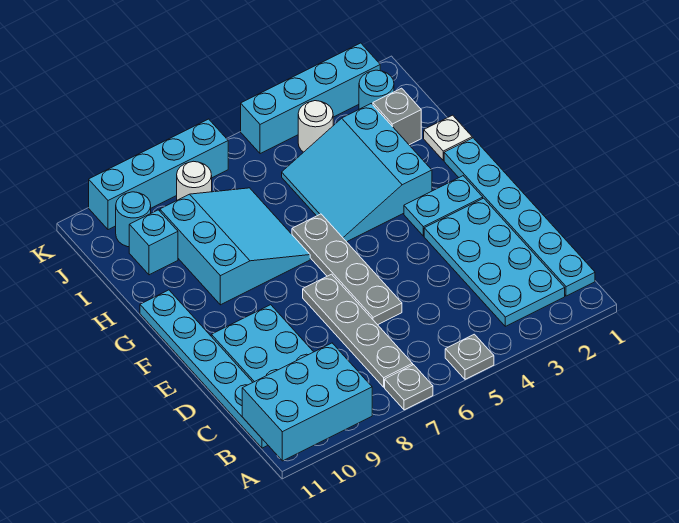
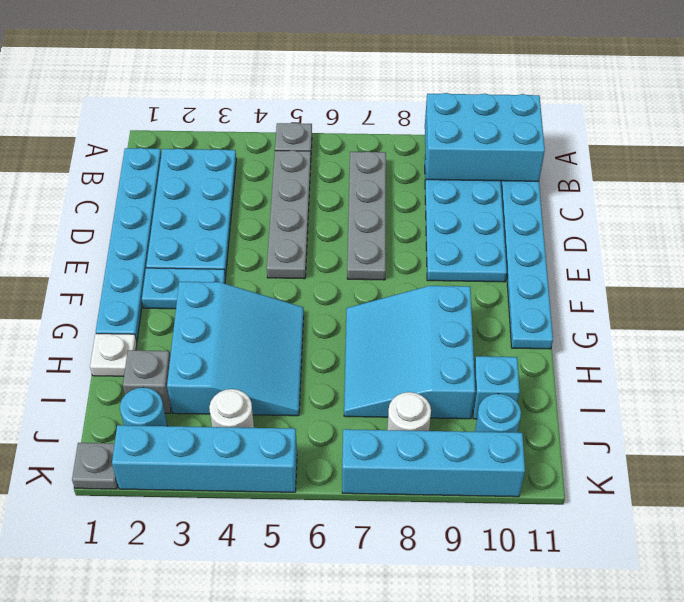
grey 1x1 plate [385,365,433,410] -> grey 1x1 plate moved to [72,443,118,489]
grey 1x4 plate [292,214,402,325] -> grey 1x4 plate moved to [267,150,311,279]

